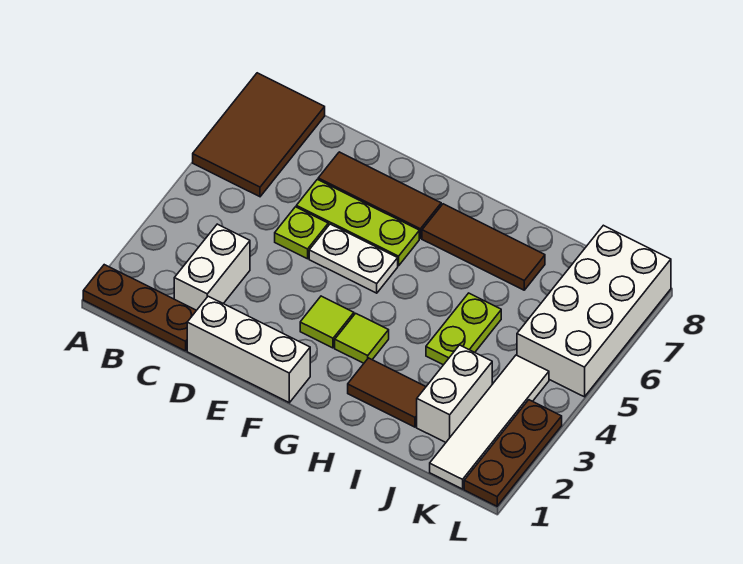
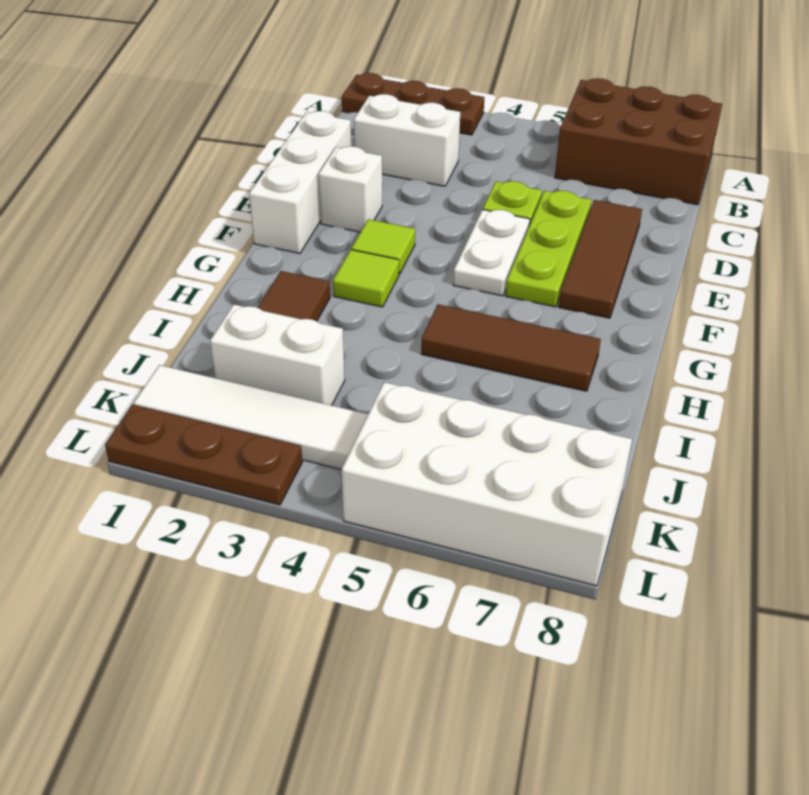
brown 1x3 plate [83,265,196,351] -> brown 1x3 plate turned to [342,73,484,135]
brown 2x3 tile [193,73,325,197] -> brown 2x3 brick [555,78,722,205]
none -> white 1x1 brick [319,146,382,232]
brown 1x3 tile [422,204,545,290] -> brown 1x3 tile turned to [421,304,601,391]
lime 1x2 plate [426,293,501,365] -> none

